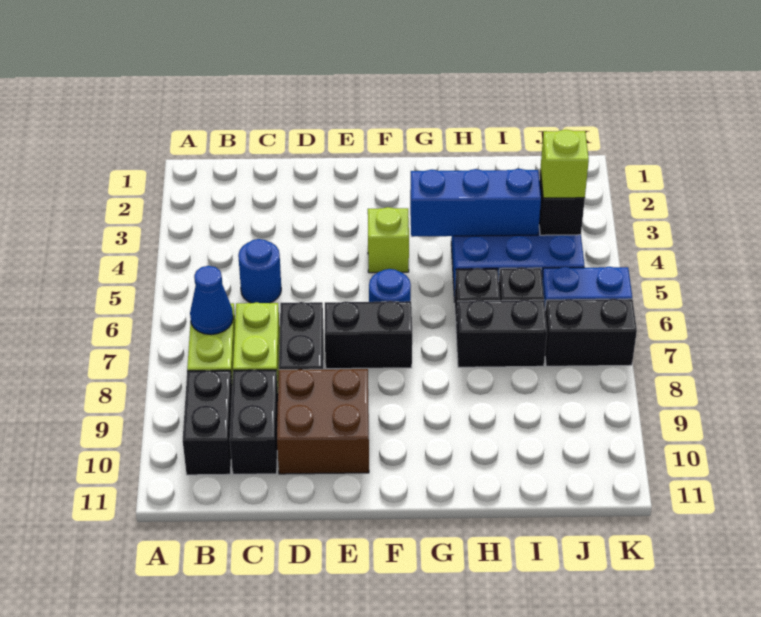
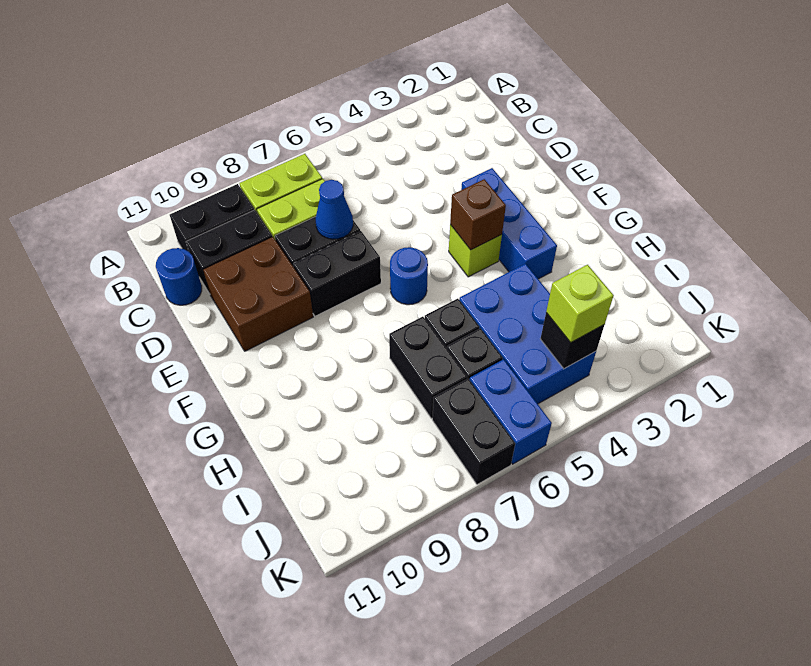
blue 1x1 cone [190,266,233,335] -> blue 1x1 cone moved to [316,180,353,239]
blue 1x1 round brick [238,239,281,303] -> blue 1x1 round brick moved to [156,248,202,305]
black 1x2 brick [325,301,412,369] -> black 1x2 brick turned to [293,231,381,316]
none -> brown 1x1 brick [450,179,506,250]
blue 1x3 brick [410,169,541,237] -> blue 1x3 brick moved to [461,168,557,279]

